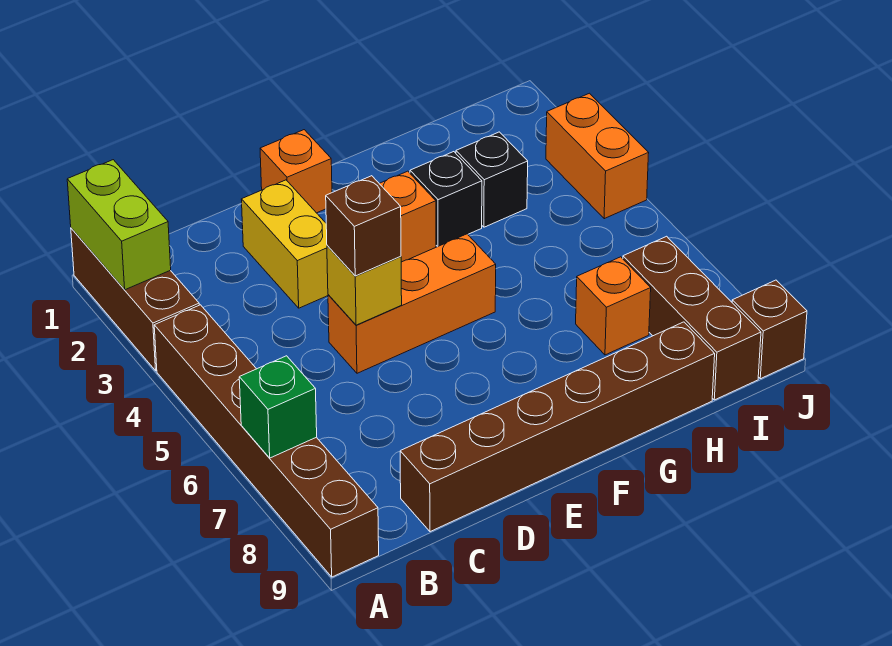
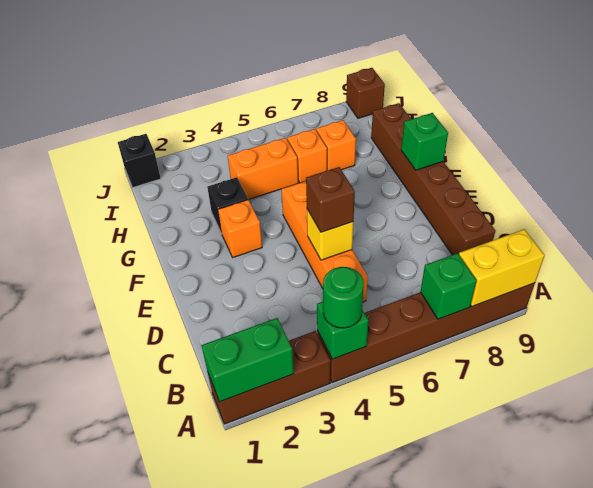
lime 1x2 brick [67,160,171,290] -> green 1x2 brick [202,318,294,402]
none -> green 1x1 brick [317,302,368,359]
none -> green 1x1 round brick [323,267,364,328]
yellow 1x2 brick [241,180,328,308] -> yellow 1x2 brick moved to [459,229,545,306]
orange 1x3 brick [328,234,496,373] -> orange 1x4 brick [281,181,368,302]
orange 1x1 brick [260,130,332,213] -> orange 1x1 brick moved to [287,129,327,183]
none -> green 1x1 brick [401,113,448,170]
black 1x1 brick [456,132,528,227] -> black 1x1 brick moved to [118,134,161,188]
brown 1x3 brick [623,236,761,400] -> none
orange 1x2 brick [546,93,649,219] -> orange 1x2 brick moved to [228,138,298,200]

